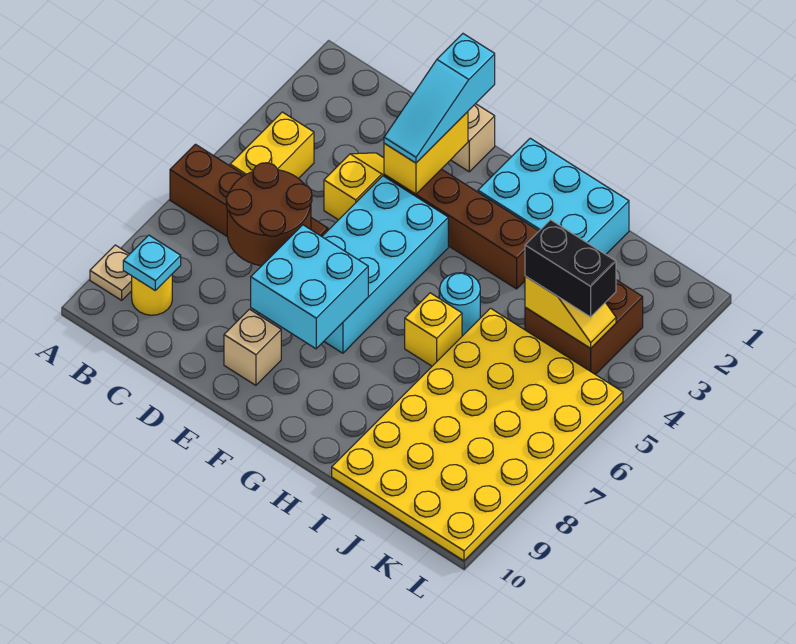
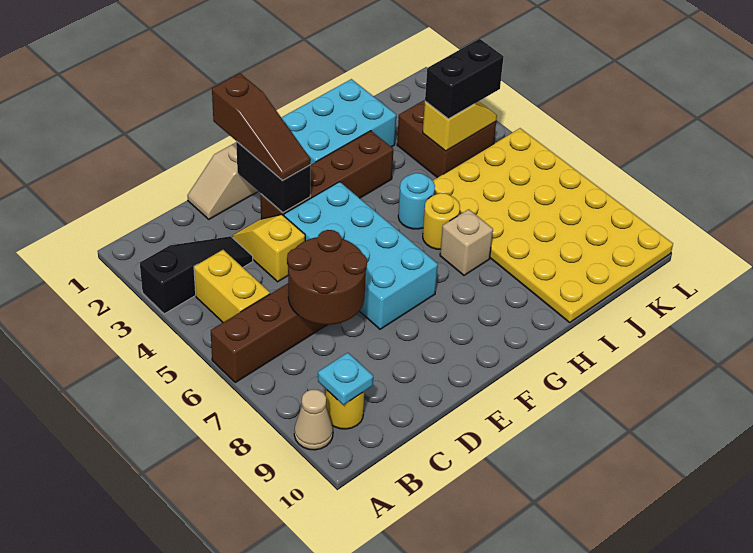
none -> black 1x3 slope [140,236,253,314]
tan 1x1 plate [90,245,132,300] -> tan 1x1 cone [294,390,333,450]
cyan 1x3 slope [384,34,495,163] -> brown 1x3 slope [212,74,311,181]
yellow 1x2 brick [384,112,468,194] -> black 1x2 brick [236,142,310,212]
cyan 2x2 brick [251,225,368,349] -> none
tan 1x1 brick [224,309,281,385] -> tan 1x1 brick moved to [440,209,493,275]
yellow 1x1 brick [405,293,462,366] -> yellow 1x1 round brick [423,193,460,249]

